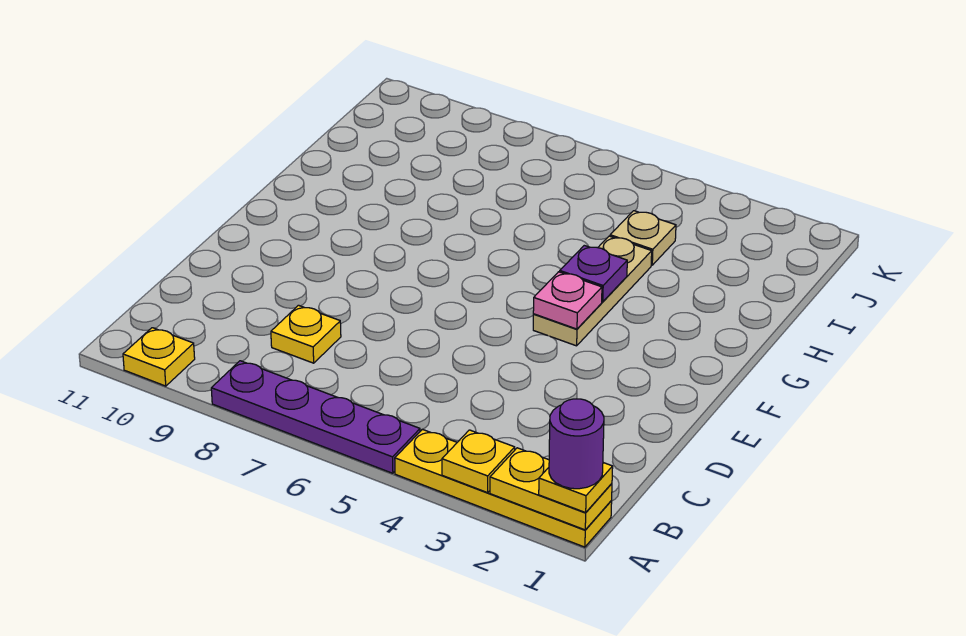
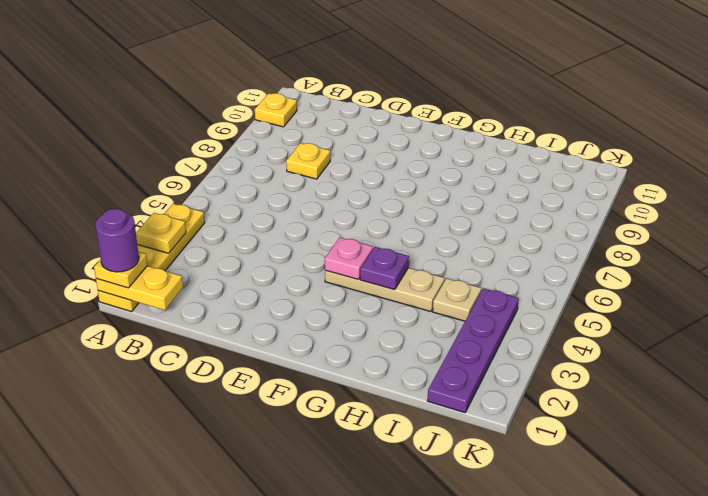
yellow 1x2 plate [490,448,612,530] -> yellow 1x2 plate turned to [96,266,183,310]
purple 1x4 plate [211,361,420,473] -> purple 1x4 plate moved to [428,288,519,413]

